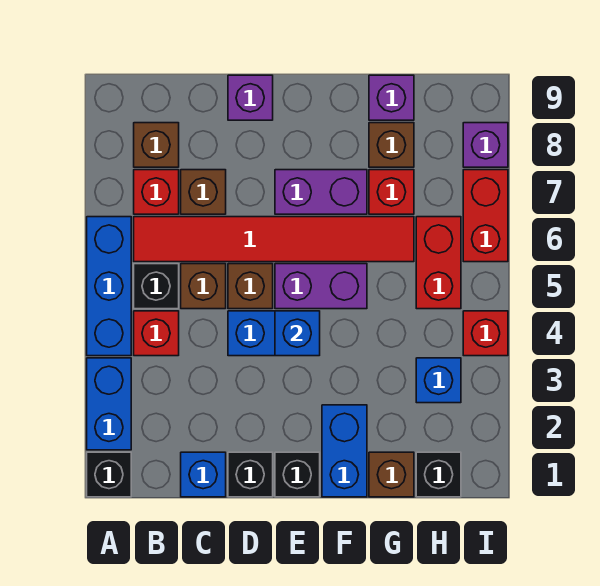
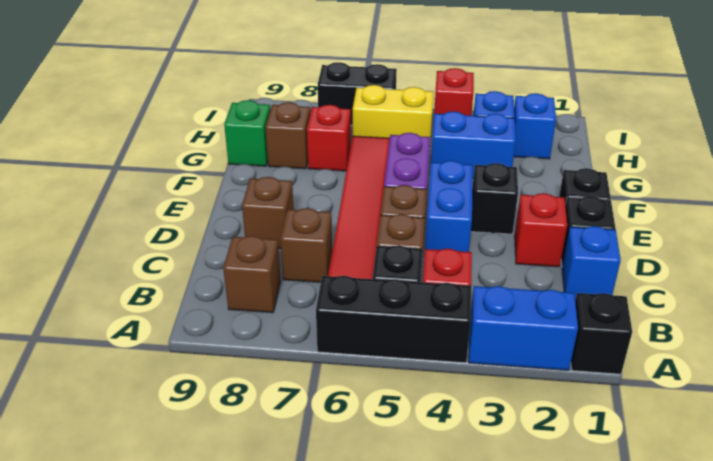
blue 1x3 brick [87,217,131,356] -> black 1x3 brick [316,276,471,363]
red 1x1 brick [134,170,179,214] -> red 1x1 brick moved to [515,193,567,267]
purple 1x1 brick [228,75,273,120] -> none
blue 1x1 brick [275,311,320,356] -> blue 1x1 brick moved to [514,93,556,159]
purple 1x2 brick [275,170,367,214] -> none
blue 1x2 brick [322,405,367,497] -> blue 1x2 brick moved to [431,111,516,178]
brown 1x1 brick [369,452,414,497] -> brown 1x1 brick moved to [242,177,294,249]
purple 1x1 brick [369,75,414,120] -> green 1x1 brick [224,100,270,166]
black 1x1 brick [416,452,461,497] -> black 1x1 brick moved to [471,163,518,234]
red 1x2 brick [416,217,461,309] -> yellow 1x2 brick [353,85,434,141]
red 1x2 brick [463,170,508,262] -> black 1x2 brick [318,62,397,125]
purple 1x1 brick [463,123,508,167] -> none

